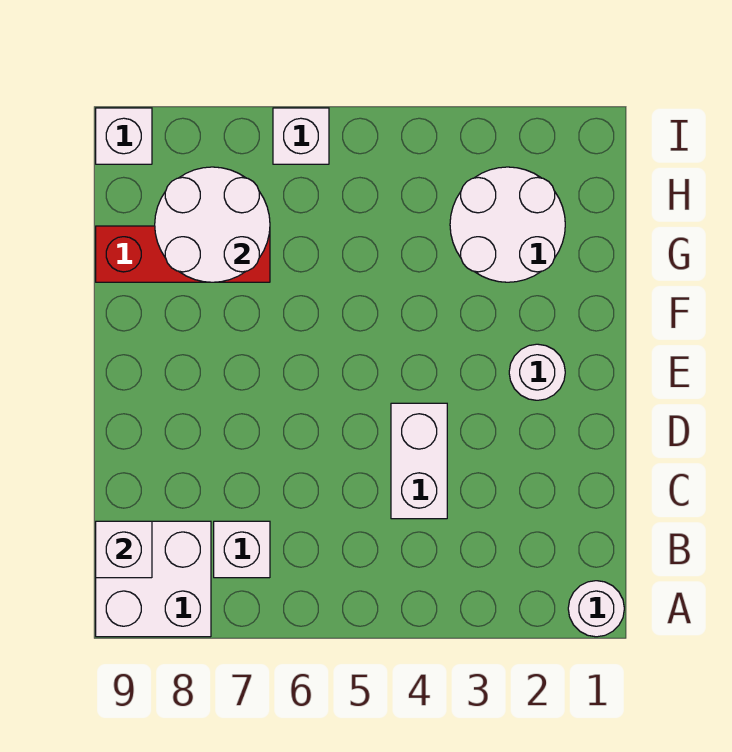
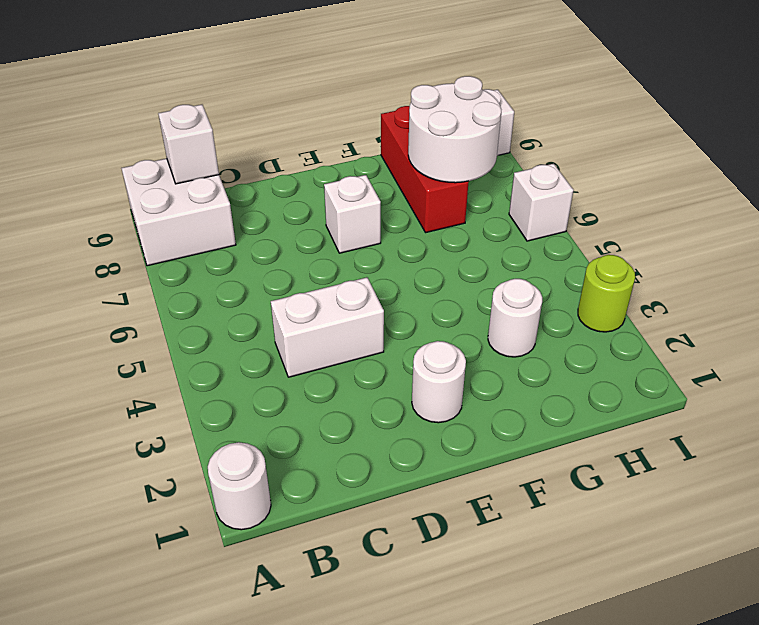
white 1x1 brick [214,521,270,578] -> white 1x1 brick moved to [324,175,381,253]
white 2x2 round brick [450,167,565,282] -> white 1x1 round brick [488,279,542,357]
none -> lime 1x1 round brick [578,255,635,332]

